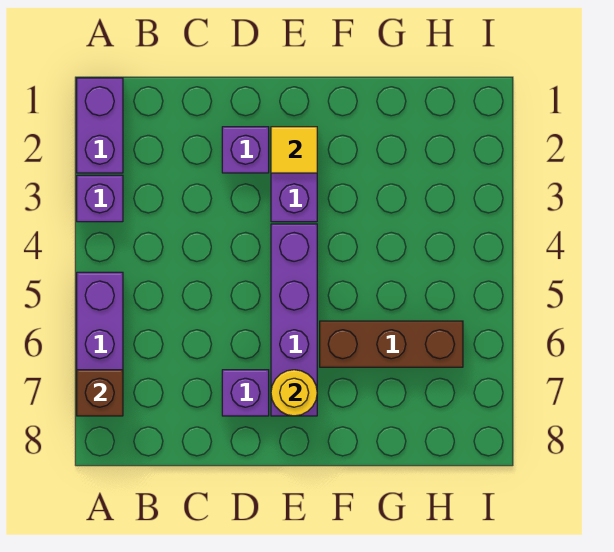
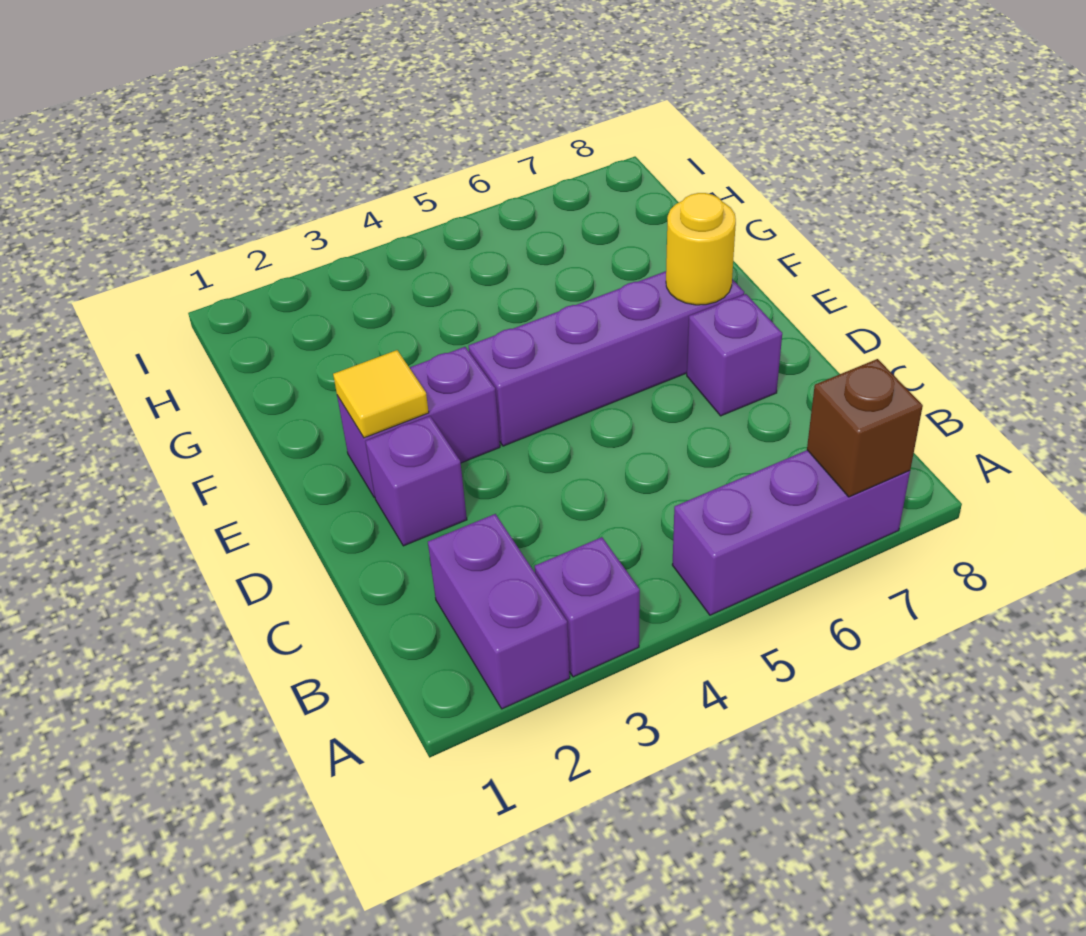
purple 1x2 brick [77,78,123,173] -> purple 1x2 brick turned to [428,514,570,709]
brown 1x3 brick [320,321,463,367] -> none

